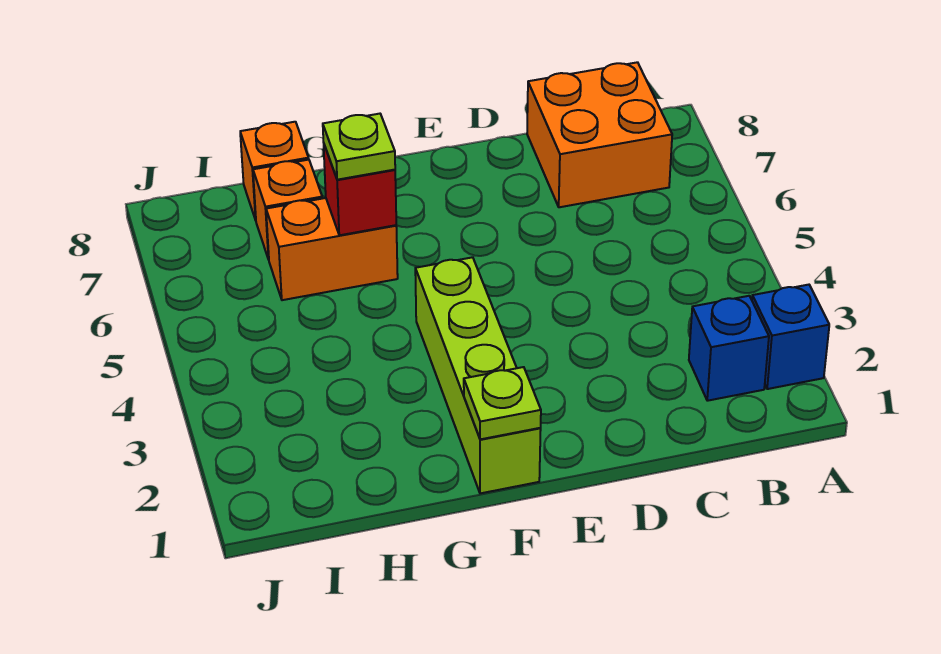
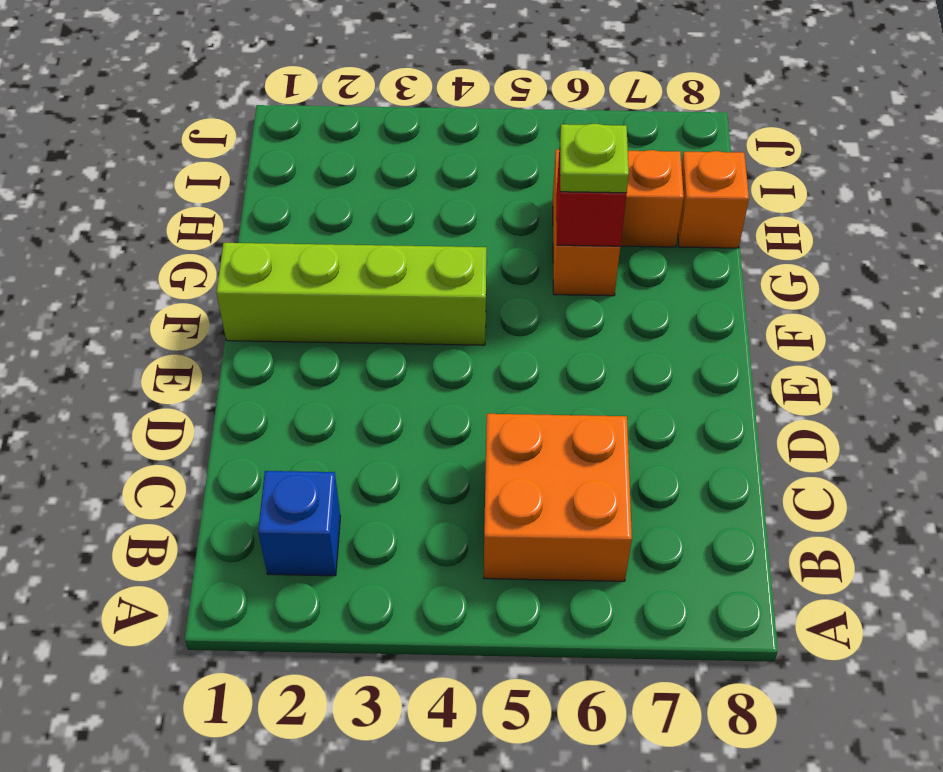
blue 1x1 brick [752,285,829,389] -> none
orange 2x2 brick [527,62,672,207] -> orange 2x2 brick moved to [484,414,632,581]
lime 1x1 plate [464,367,541,439] -> none

